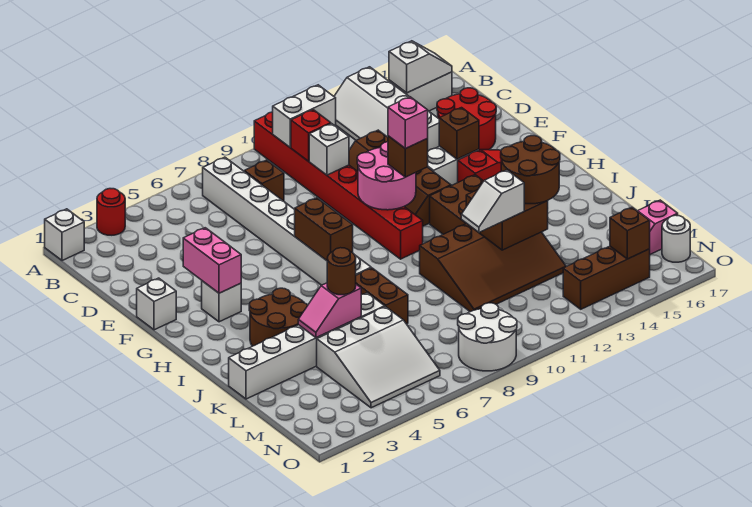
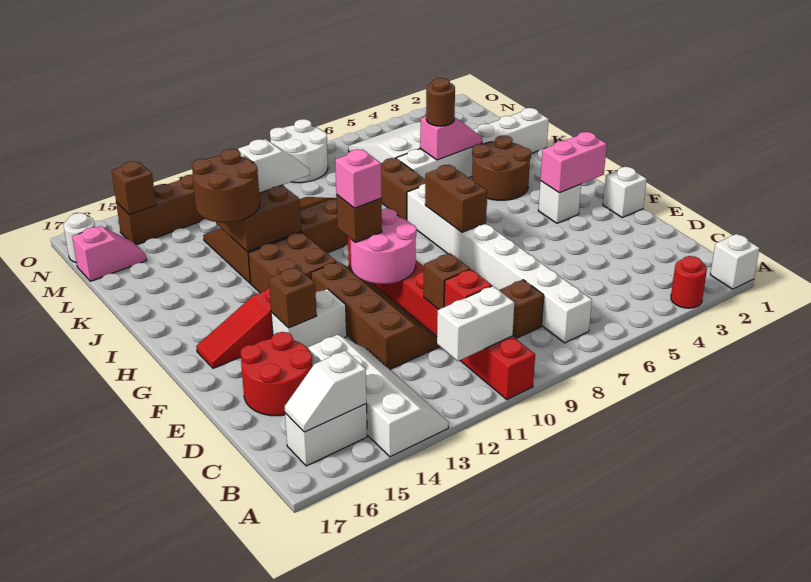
white 1x1 brick [309,124,349,175] -> brown 1x1 brick [424,253,470,310]
pink 1x2 brick [183,228,241,293] -> pink 1x2 brick turned to [541,132,607,193]

